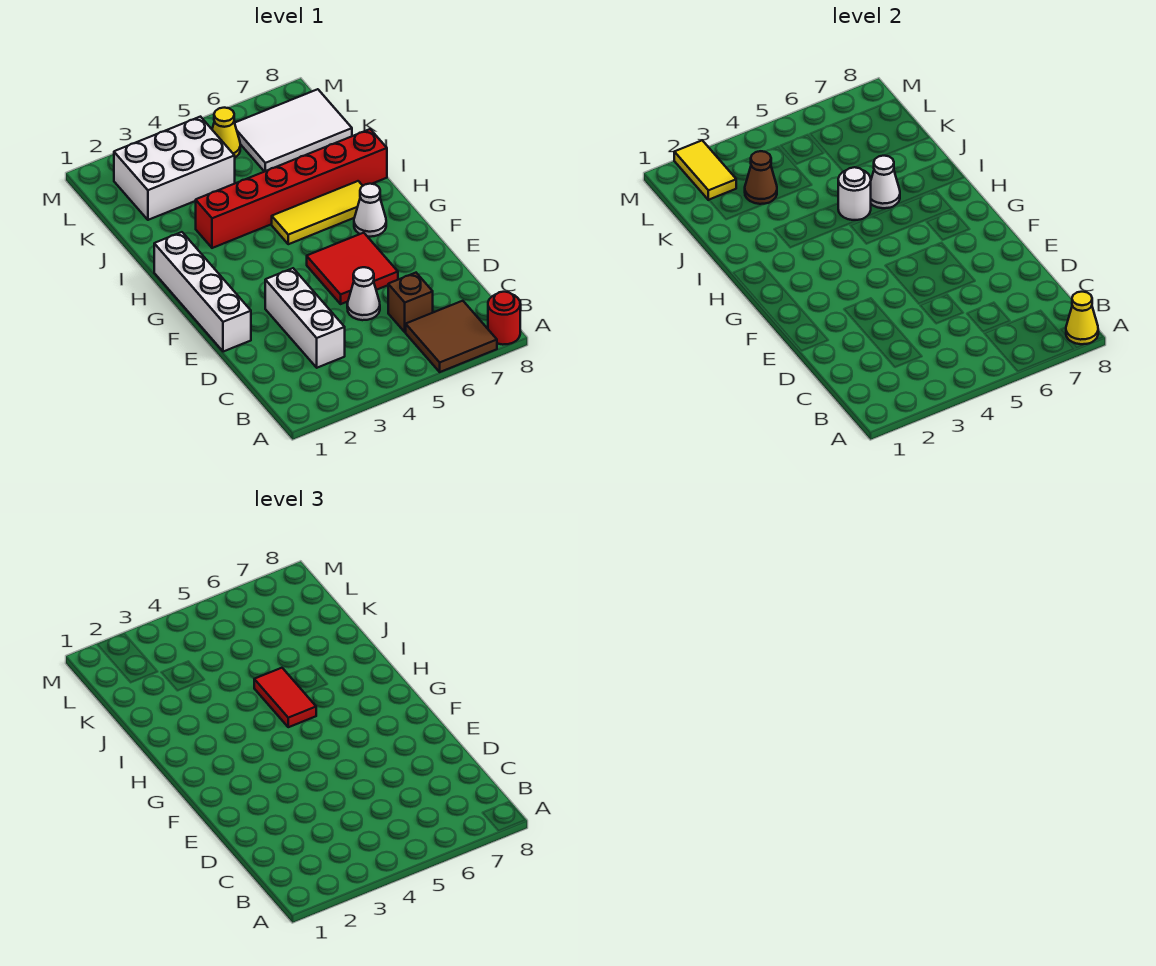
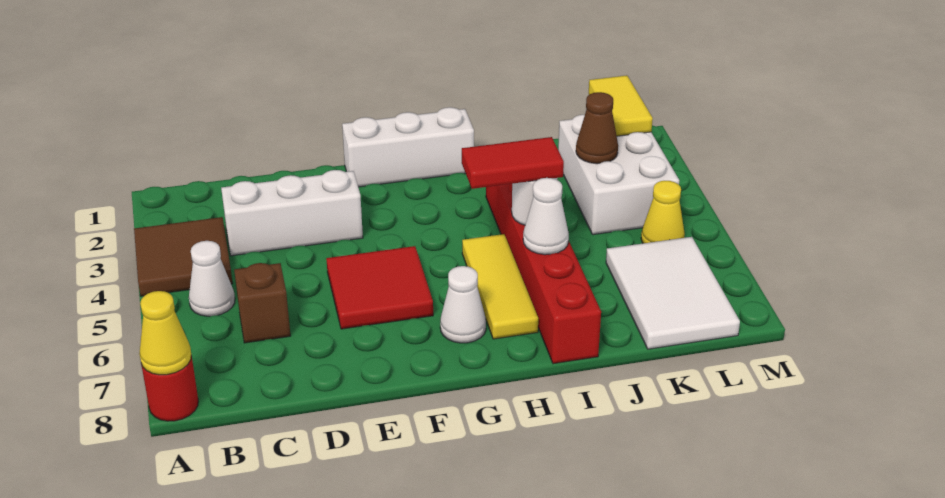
brown 2x2 tile [406,301,497,372] -> brown 2x2 tile moved to [134,217,233,296]
white 1x1 cone [347,267,380,320] -> white 1x1 cone moved to [189,241,235,316]
white 1x4 brick [154,232,251,352] -> white 1x3 brick [342,107,474,187]
yellow 1x2 tile [674,140,736,200] -> yellow 1x2 tile turned to [589,75,653,136]

